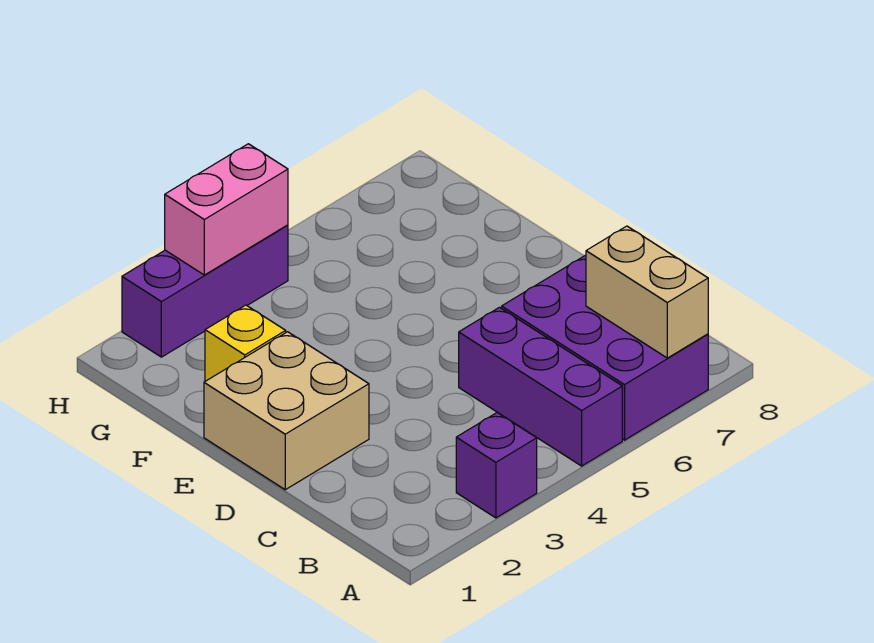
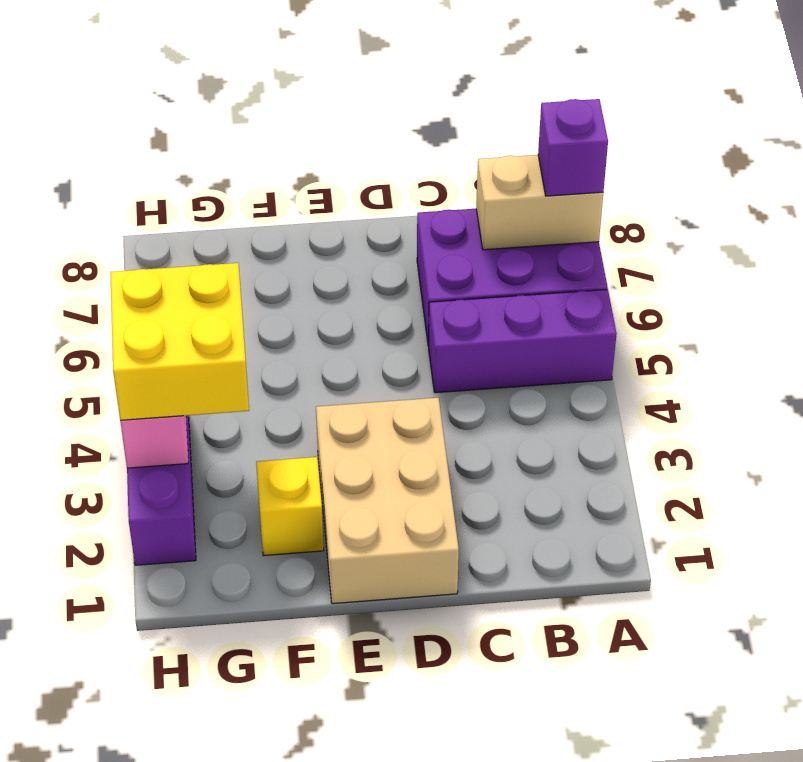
purple 1x1 brick [456,413,537,518] -> purple 1x1 brick moved to [538,99,608,196]
tan 2x2 brick [204,332,369,490] -> tan 2x3 brick [316,398,459,604]
none -> yellow 2x2 brick [110,263,249,421]

